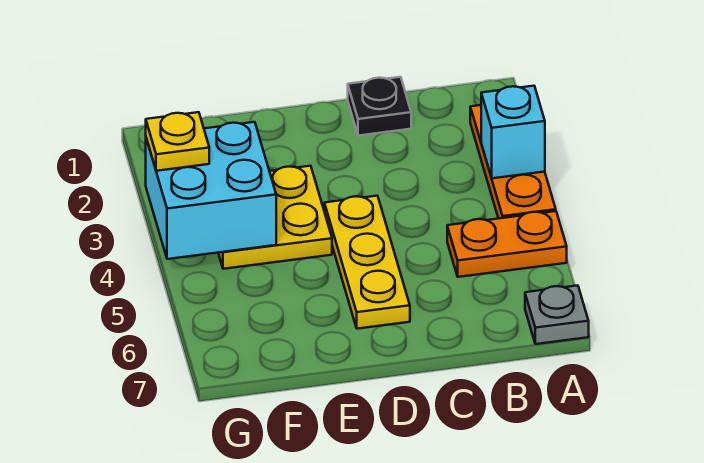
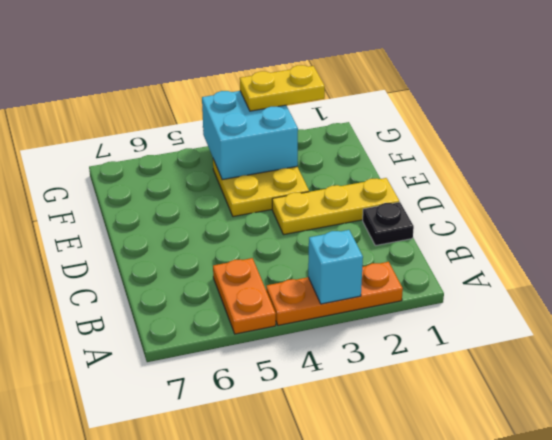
grey 1x1 plate [525,285,589,344] -> none
yellow 1x3 plate [324,196,410,329] -> yellow 1x3 plate moved to [272,178,399,235]
yellow 1x1 plate [146,112,209,171] -> yellow 1x2 plate [240,65,325,111]

